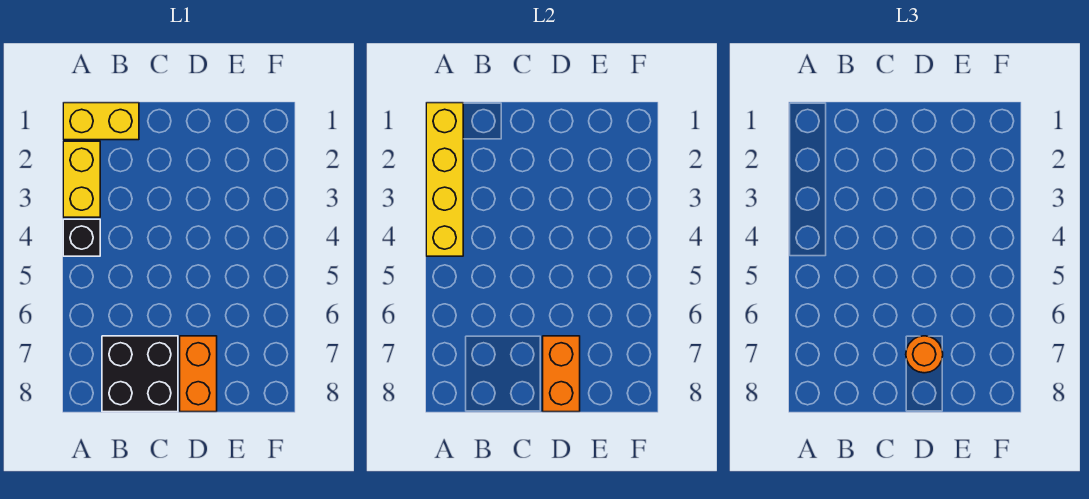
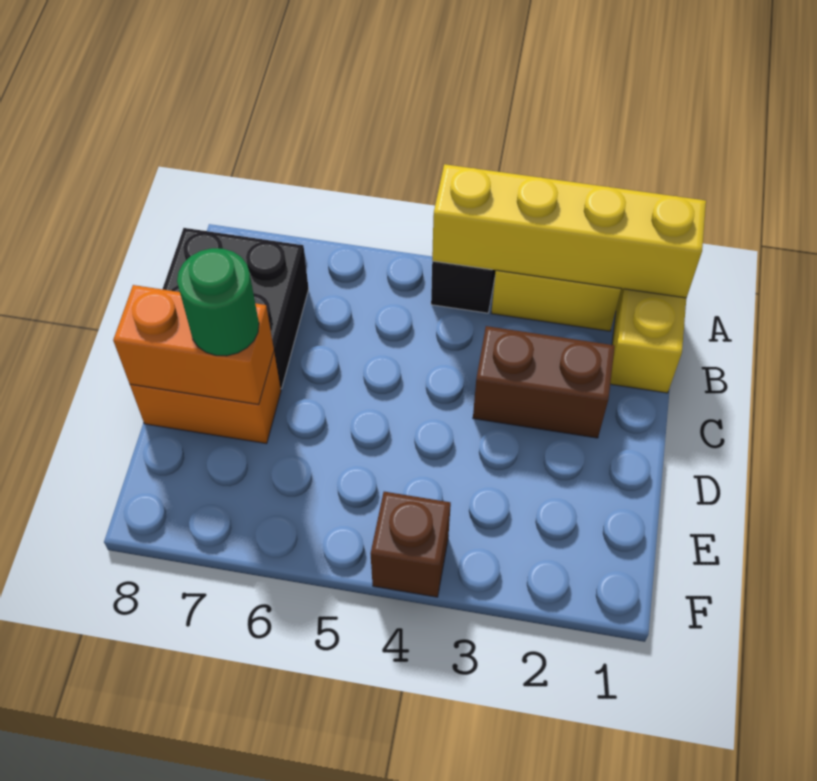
none -> brown 1x2 brick [473,326,615,438]
orange 1x1 round brick [906,336,943,373] -> green 1x1 round brick [177,248,259,356]
none -> brown 1x1 brick [371,492,451,597]

